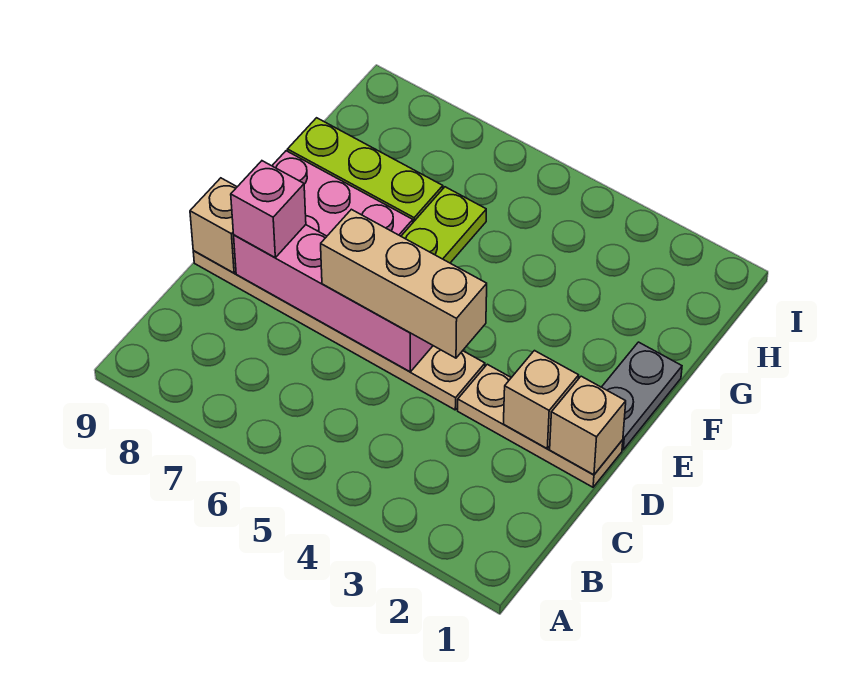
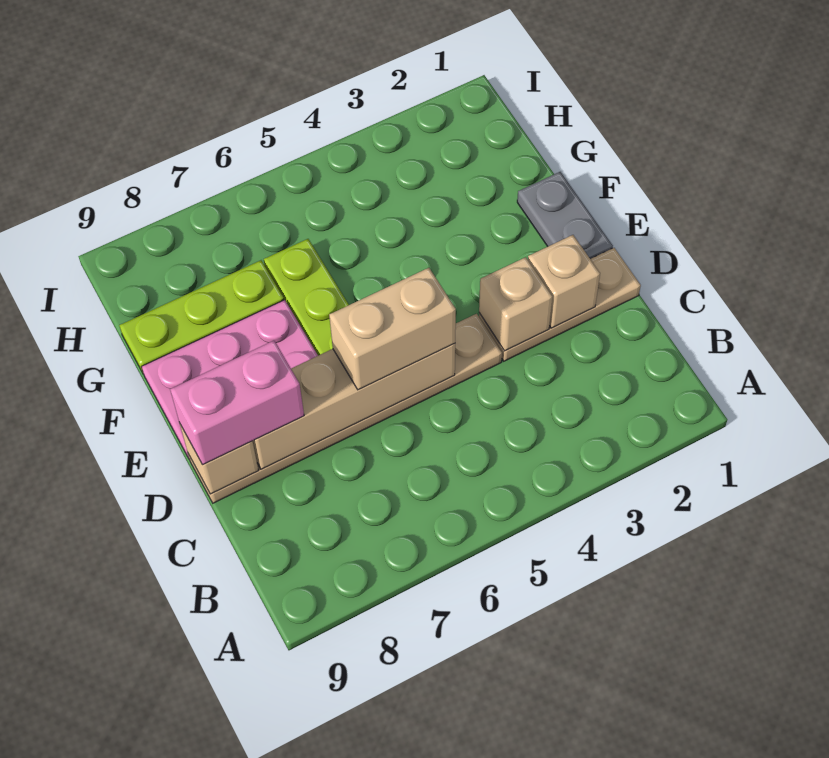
tan 1x1 brick [550,376,626,475] -> tan 1x1 brick moved to [479,257,552,351]
tan 1x3 brick [321,209,487,358] -> tan 1x2 brick [329,268,456,390]
pink 1x4 brick [234,225,433,372] -> tan 1x4 brick [253,343,455,469]
pink 1x1 brick [231,161,306,258] -> pink 1x2 brick [170,341,304,465]

